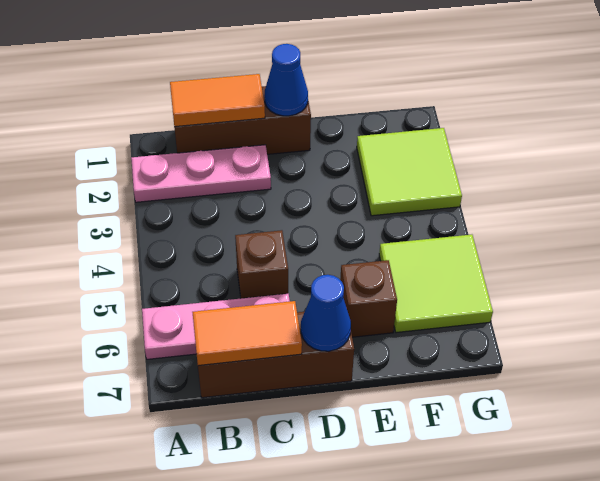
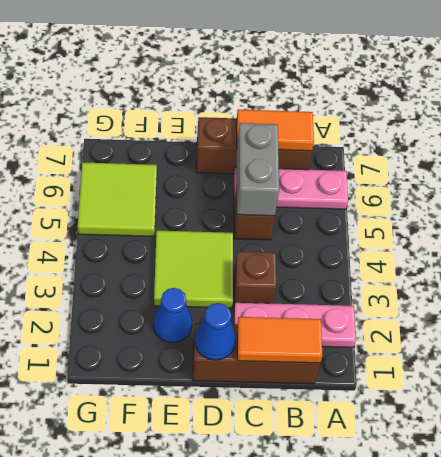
none -> grey 1x2 brick [237,123,279,216]
blue 1x1 cone [301,275,351,351] -> blue 1x1 cone moved to [153,288,192,343]
brown 1x1 brick [340,260,397,337] -> brown 1x1 brick moved to [234,251,276,307]
lime 2x2 tile [357,128,462,216] -> lime 2x2 tile moved to [154,231,233,308]

